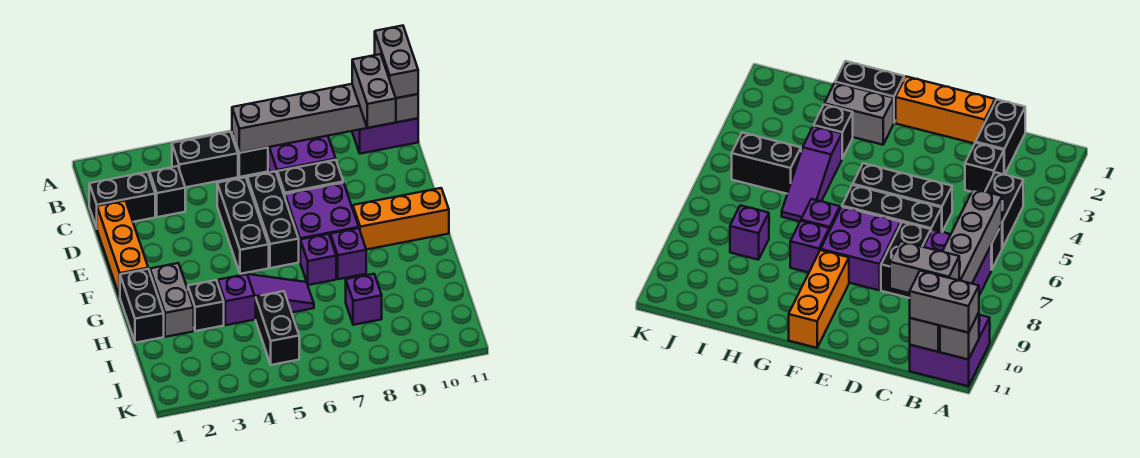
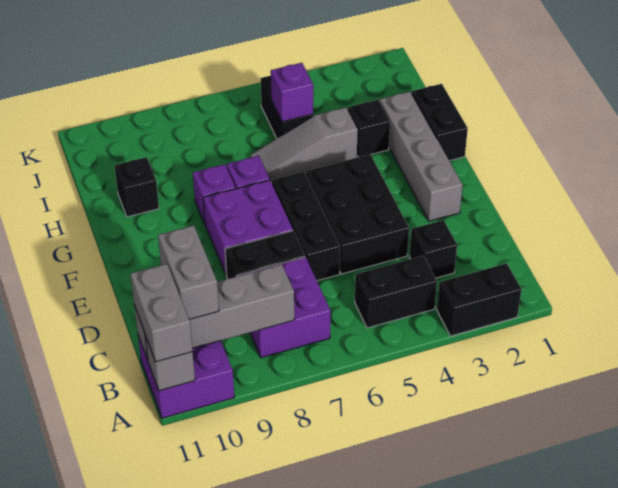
black 1x1 brick [232,133,268,177] -> black 1x1 brick moved to [114,157,159,217]
grey 1x6 brick [232,84,418,153] -> grey 1x4 brick [134,264,294,360]
black 1x2 brick [89,172,155,228] -> black 1x2 brick moved to [437,263,521,336]
orange 1x3 brick [97,201,148,296] -> none
black 1x3 brick [217,177,269,274] -> black 2x3 brick [306,154,409,274]
orange 1x3 brick [353,188,449,250] -> none
grey 1x2 brick [150,263,194,337] -> grey 1x4 brick [380,92,463,221]
purple 1x3 slope [218,274,314,325] -> grey 1x3 slope [250,108,358,180]
purple 1x1 brick [346,274,382,325] -> purple 1x1 brick moved to [271,63,313,122]

